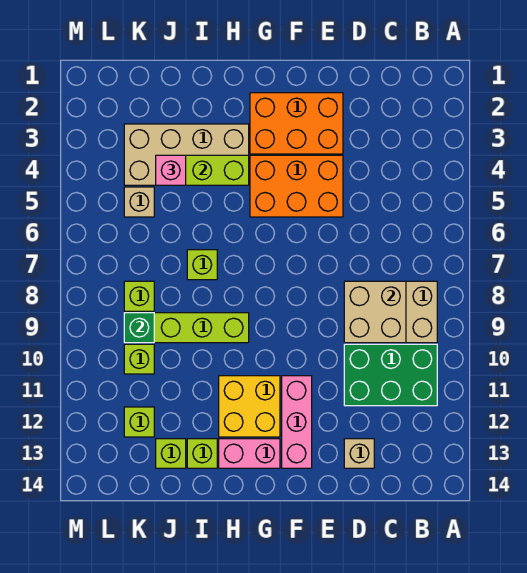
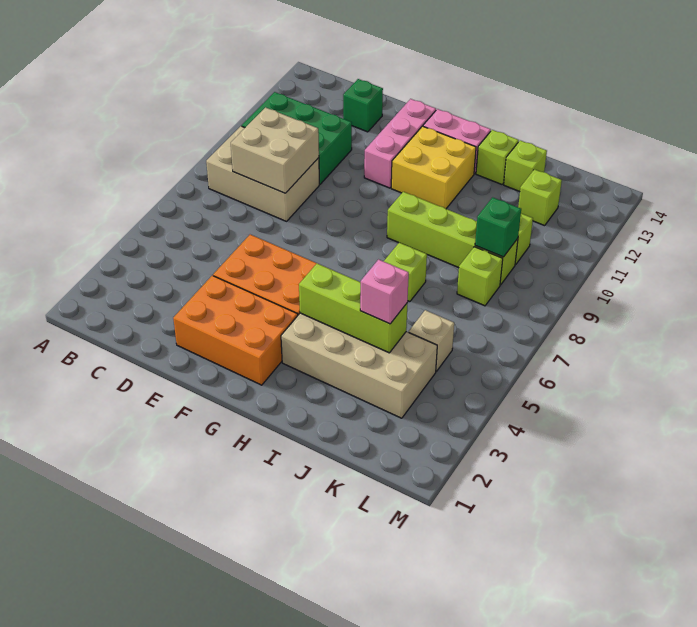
tan 1x1 brick [344,439,374,468] -> green 1x1 brick [343,79,383,132]

